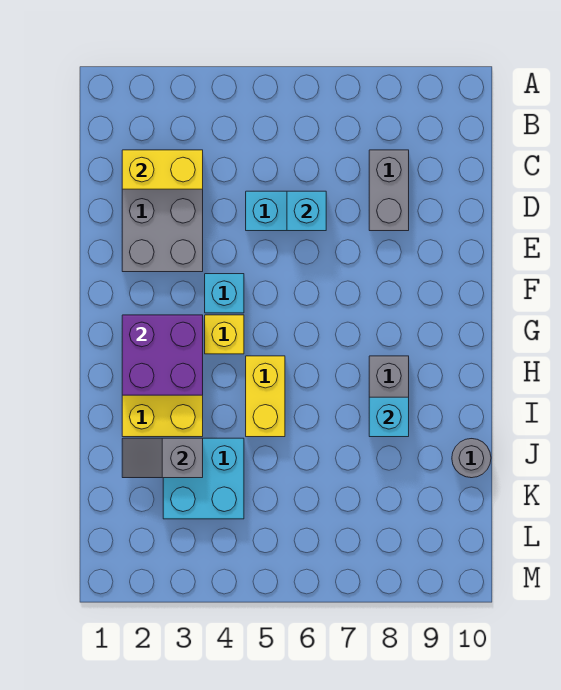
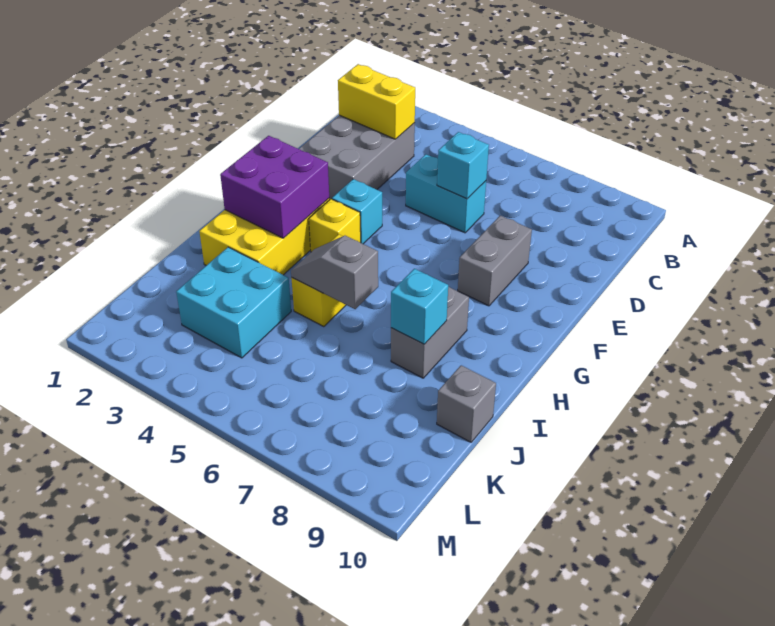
grey 1x2 brick [369,150,409,231] -> grey 1x2 brick moved to [458,215,532,306]
grey 1x2 slope [122,438,203,478] -> grey 1x2 slope moved to [291,236,378,309]
grey 1x1 round brick [452,439,491,478] -> grey 1x1 brick [437,365,496,442]

